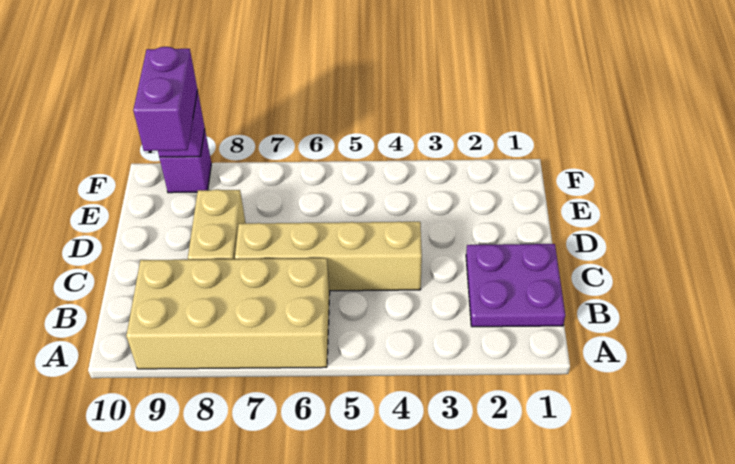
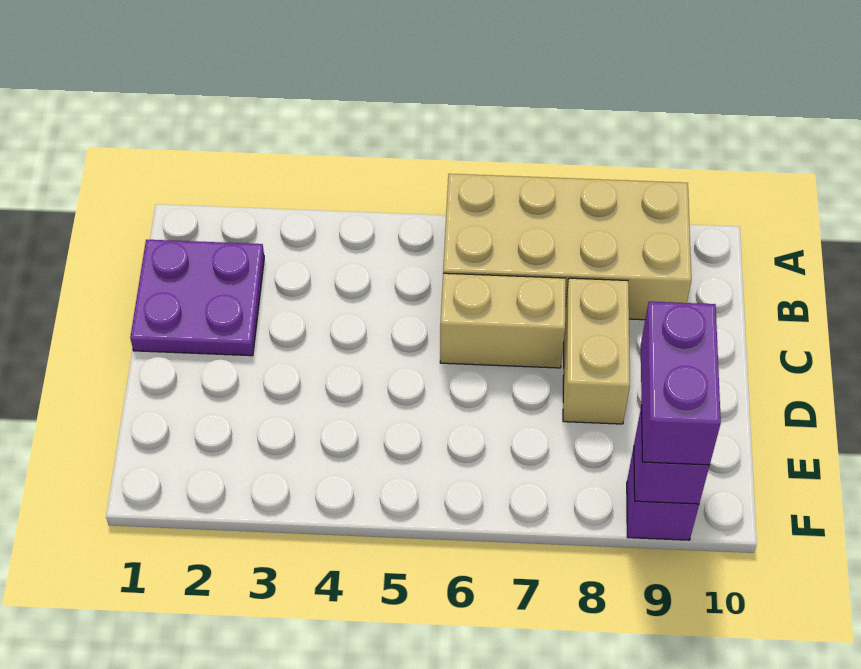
tan 1x4 brick [235,222,422,291] -> tan 1x2 brick [440,273,566,368]

